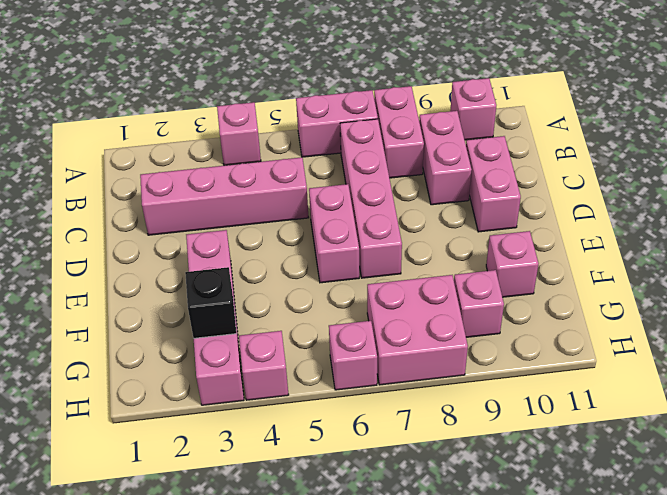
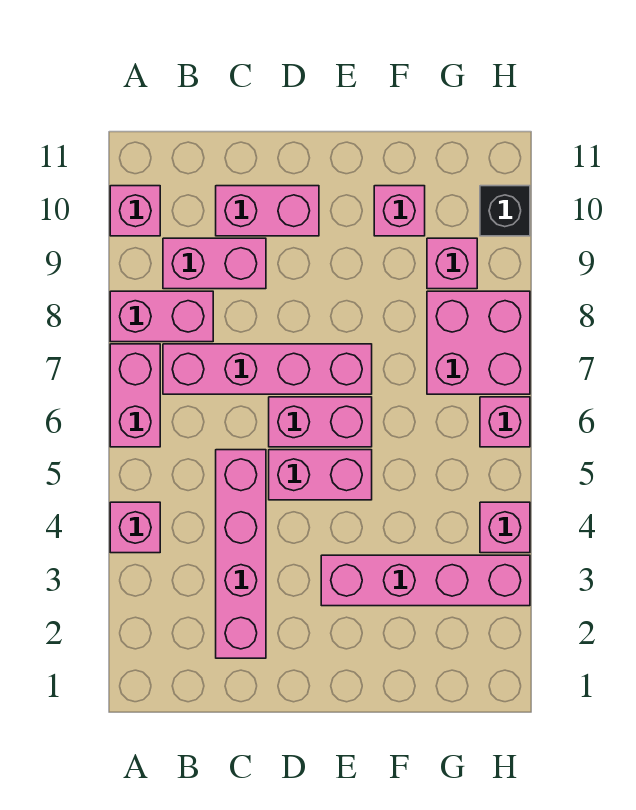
none -> pink 1x2 brick [269,450,372,500]
black 1x1 brick [185,267,236,338] -> black 1x1 brick moved to [480,186,530,236]

